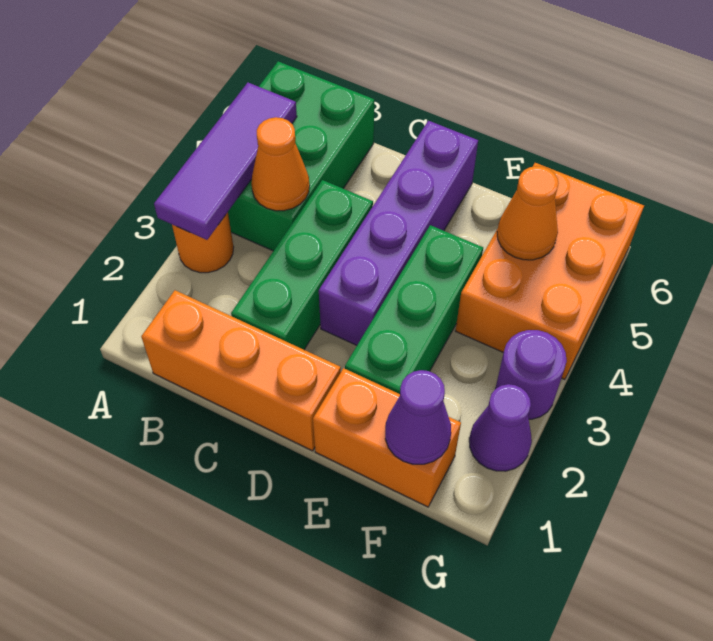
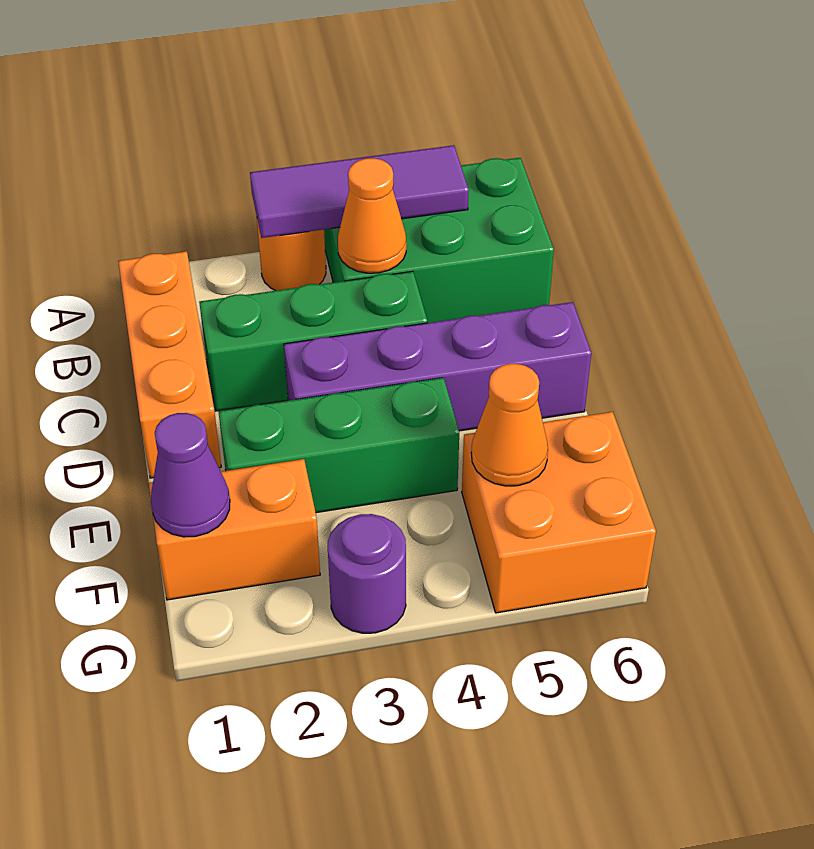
orange 1x2 brick [313,368,461,507] -> orange 1x2 brick turned to [149,459,320,600]
orange 2x3 brick [456,163,644,380] -> orange 2x2 brick [462,412,656,613]
purple 1x1 cone [469,384,532,471] -> none

